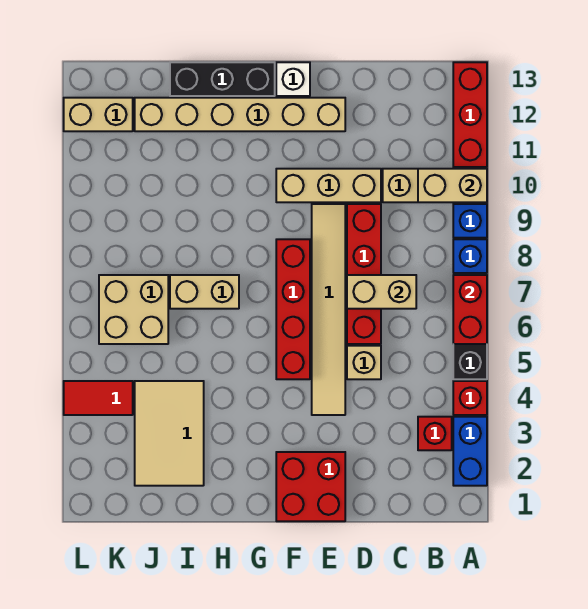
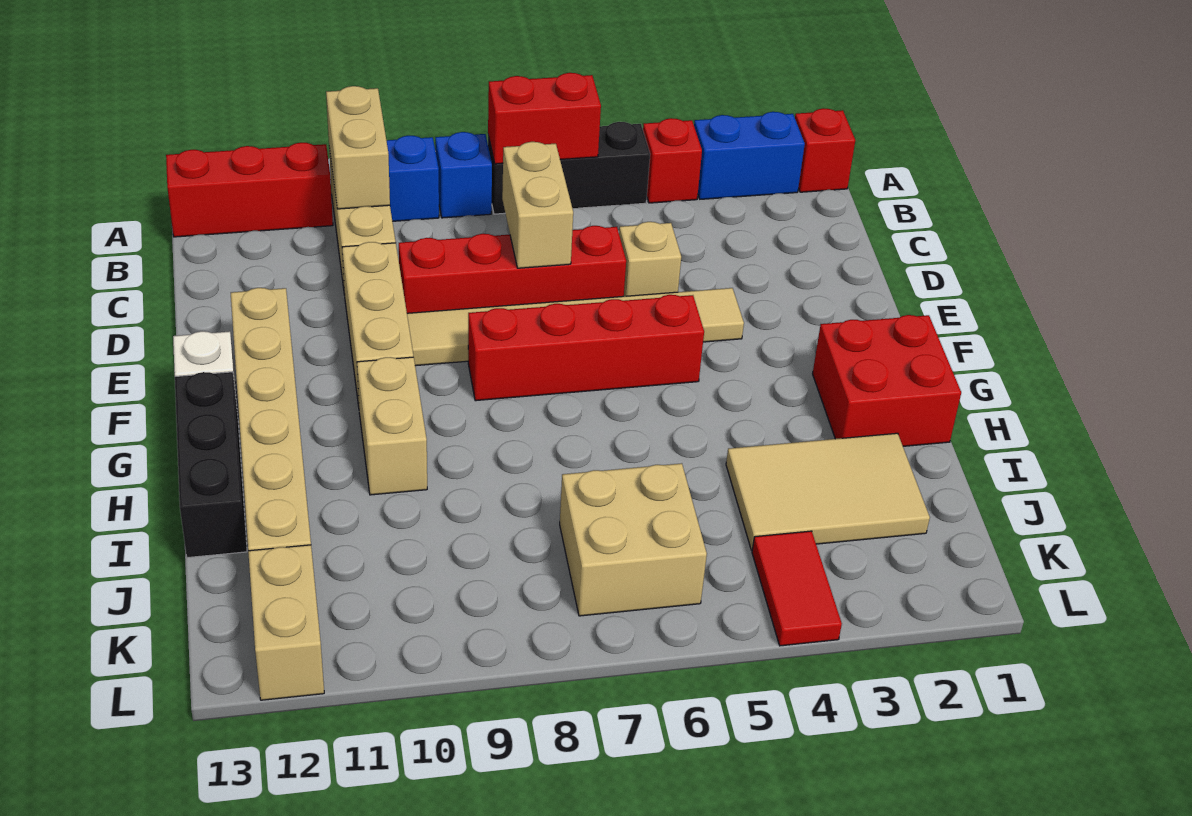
red 1x1 brick [418,417,452,450] -> red 1x1 brick moved to [795,108,855,192]
red 2x2 brick [276,452,345,521] -> red 2x2 brick moved to [813,315,961,446]
tan 1x2 brick [170,275,239,309] -> tan 1x2 brick moved to [357,357,427,495]

